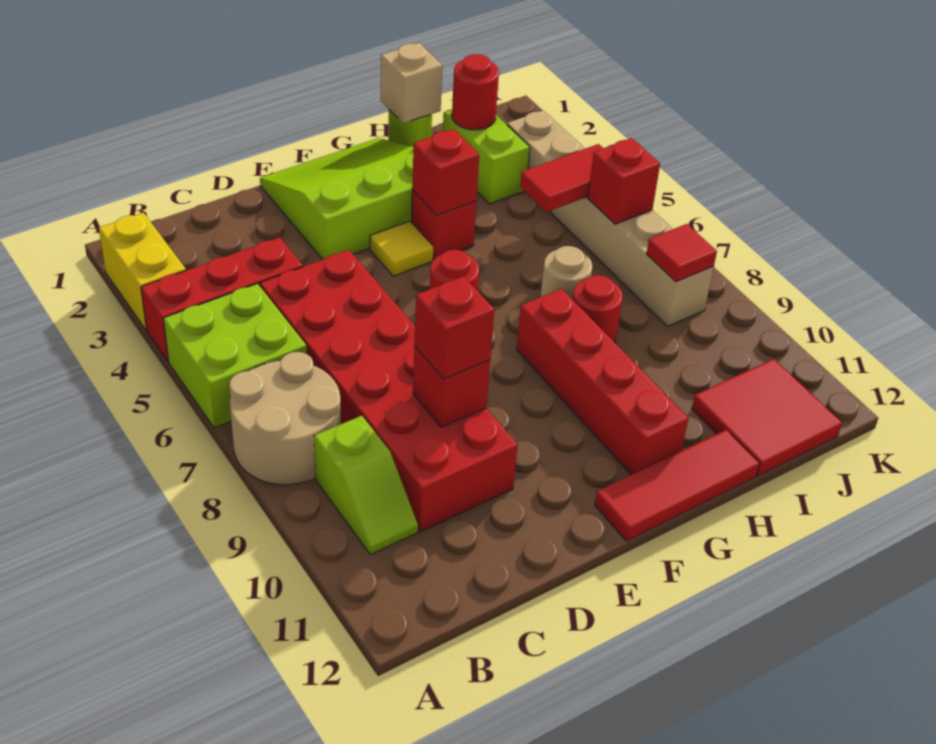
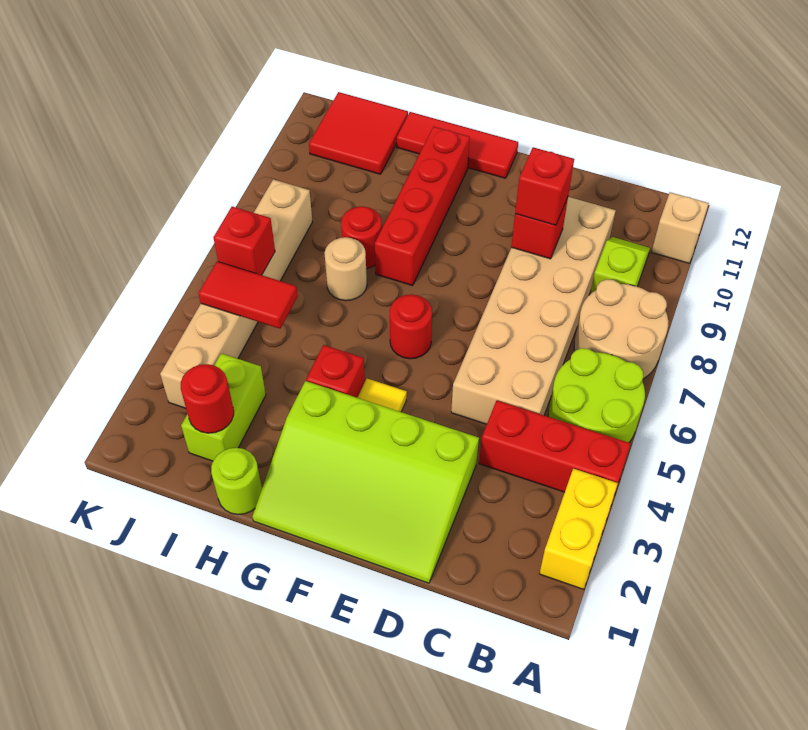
lime 2x2 brick [163,284,307,428] -> lime 2x2 round brick [548,348,645,442]
red 2x6 brick [260,250,518,532] -> tan 2x6 brick [451,197,616,424]
lime 3x3 slope [260,138,413,260] -> lime 3x4 slope [253,381,479,583]
red 1x1 brick [412,129,479,215] -> none
tan 1x1 brick [381,43,442,123] -> tan 1x1 brick moved to [652,192,709,263]
red 1x1 tile [646,224,717,282] -> none

